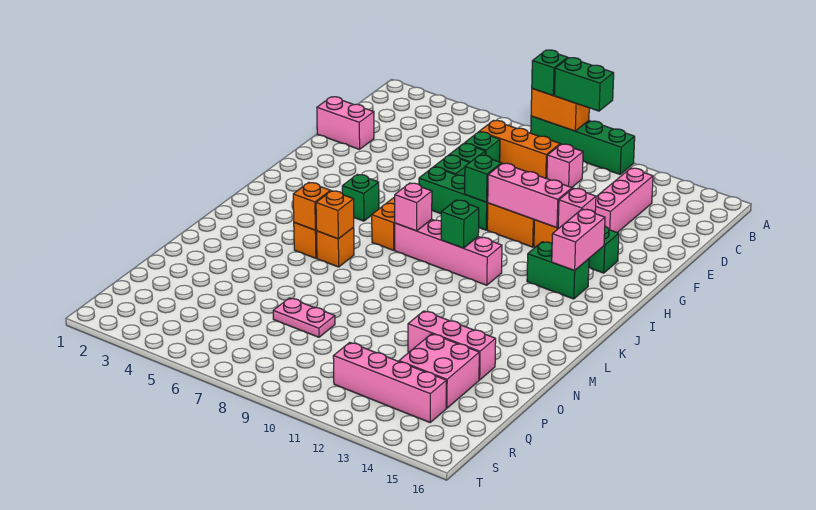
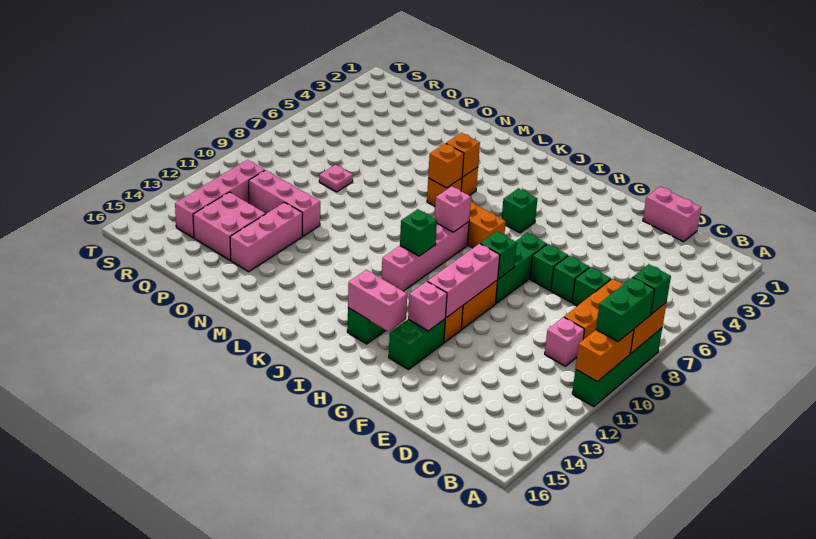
none -> orange 1x2 brick [576,329,634,381]
pink 1x3 brick [595,168,653,233] -> pink 1x3 brick moved to [249,170,320,236]
pink 1x2 brick [317,97,374,149] -> pink 1x2 brick turned to [643,187,701,242]
pink 1x2 plate [273,298,335,337] -> pink 1x1 plate [319,165,353,192]

